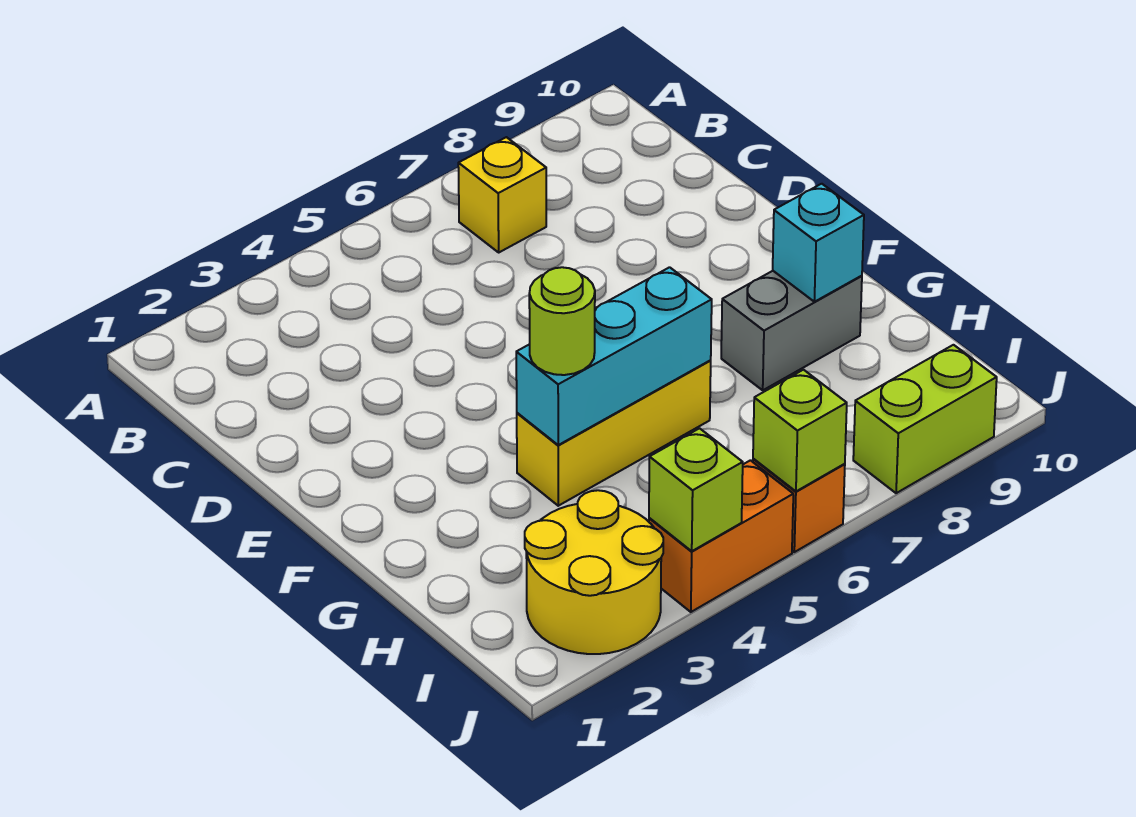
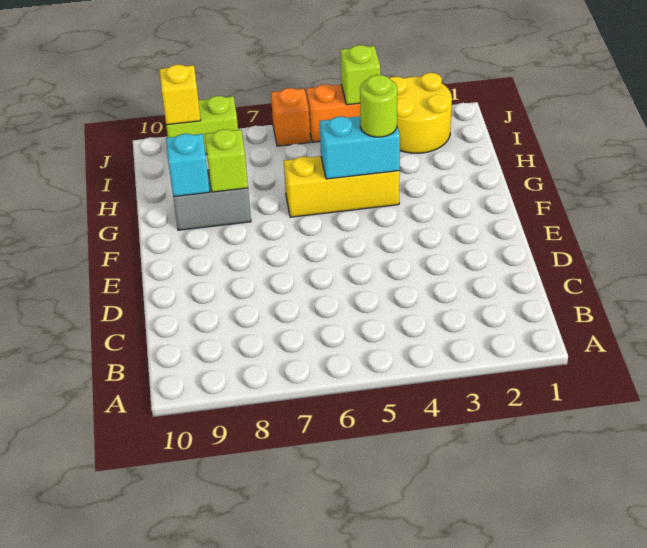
yellow 1x1 brick [458,137,546,252] -> yellow 1x1 brick moved to [159,65,201,125]
cyan 1x3 brick [516,267,712,445] -> cyan 1x2 brick [320,116,400,179]
lime 1x1 brick [753,370,847,491] -> lime 1x1 brick moved to [205,129,248,192]

